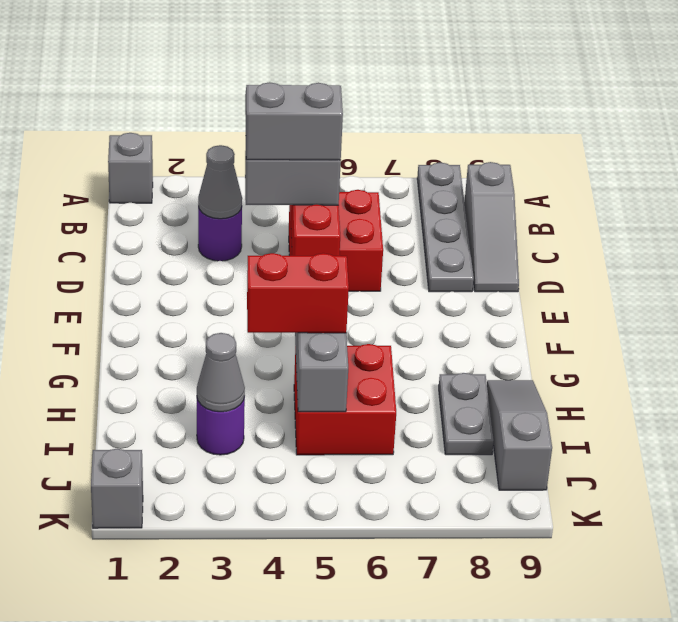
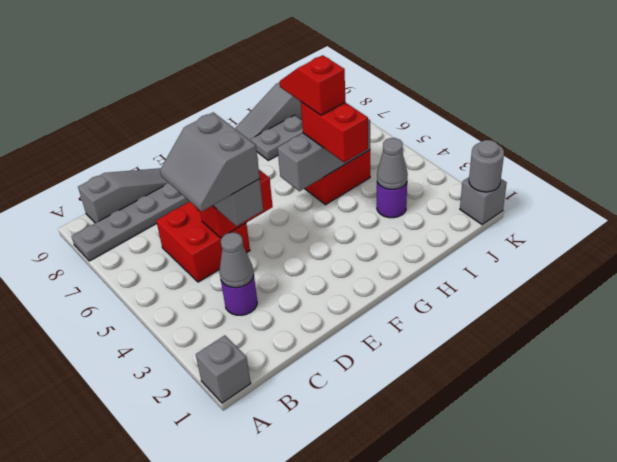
none -> red 1x2 slope [280,55,345,115]
none -> grey 1x1 round brick [469,140,504,192]

